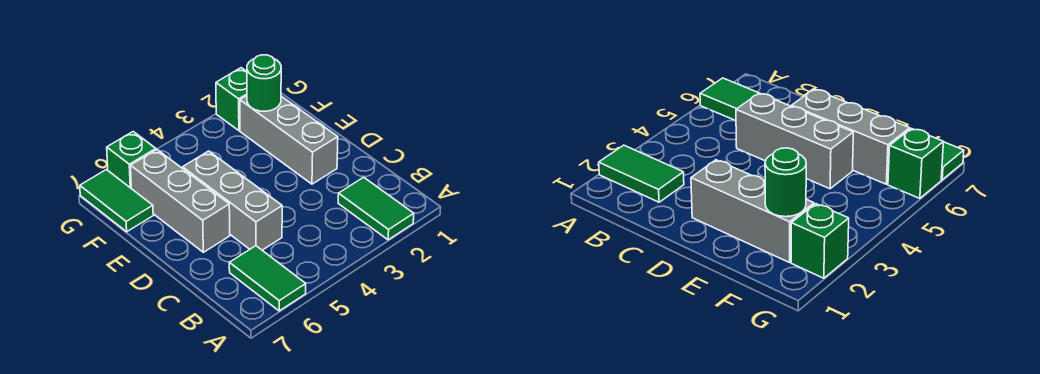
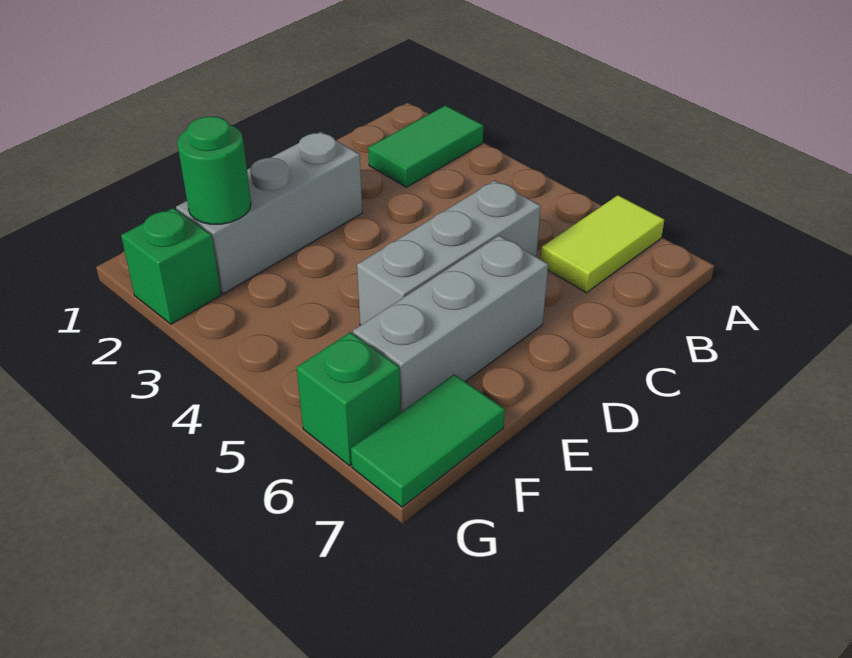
green 1x2 tile [229,246,306,311] -> lime 1x2 tile [541,195,664,293]

